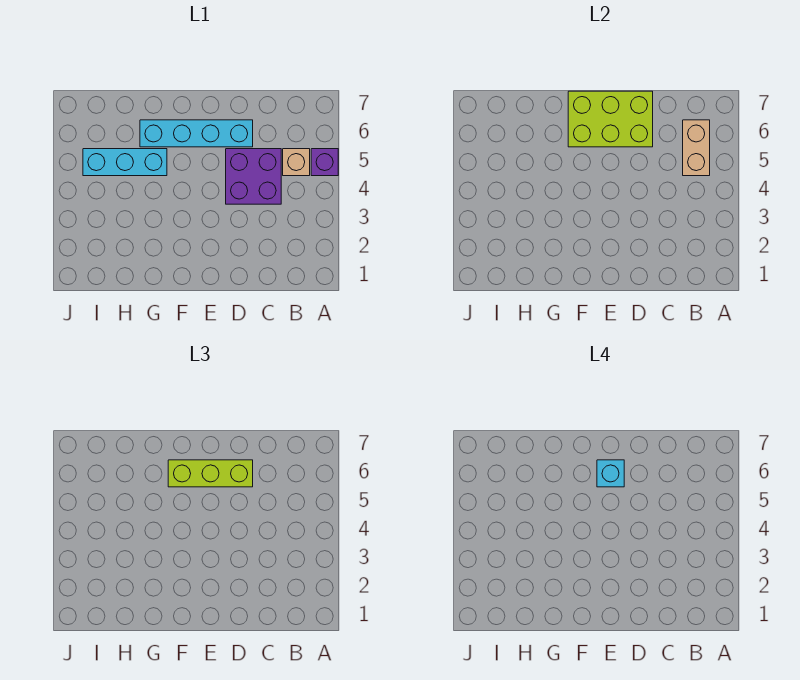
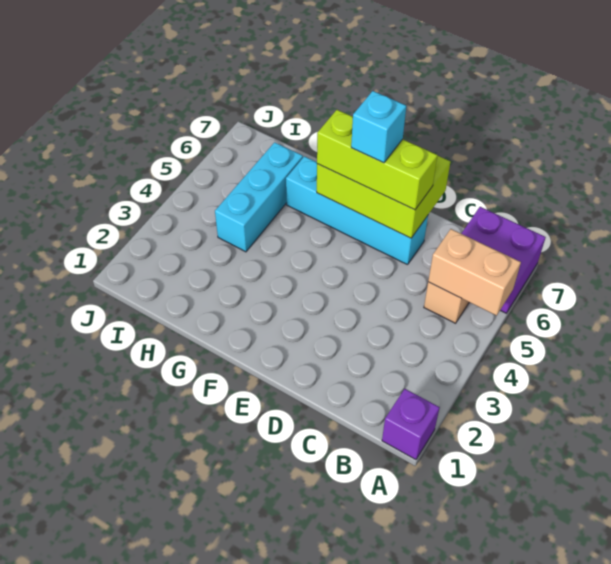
purple 1x1 brick [311,149,338,176] -> purple 1x1 brick moved to [382,389,440,460]
tan 1x2 brick [683,120,710,176] -> tan 1x2 brick turned to [428,229,521,316]
purple 2x2 brick [226,149,281,204] -> purple 2x2 brick moved to [461,207,546,313]
cyan 1x3 brick [83,149,167,176] -> cyan 1x3 brick turned to [215,142,303,252]

